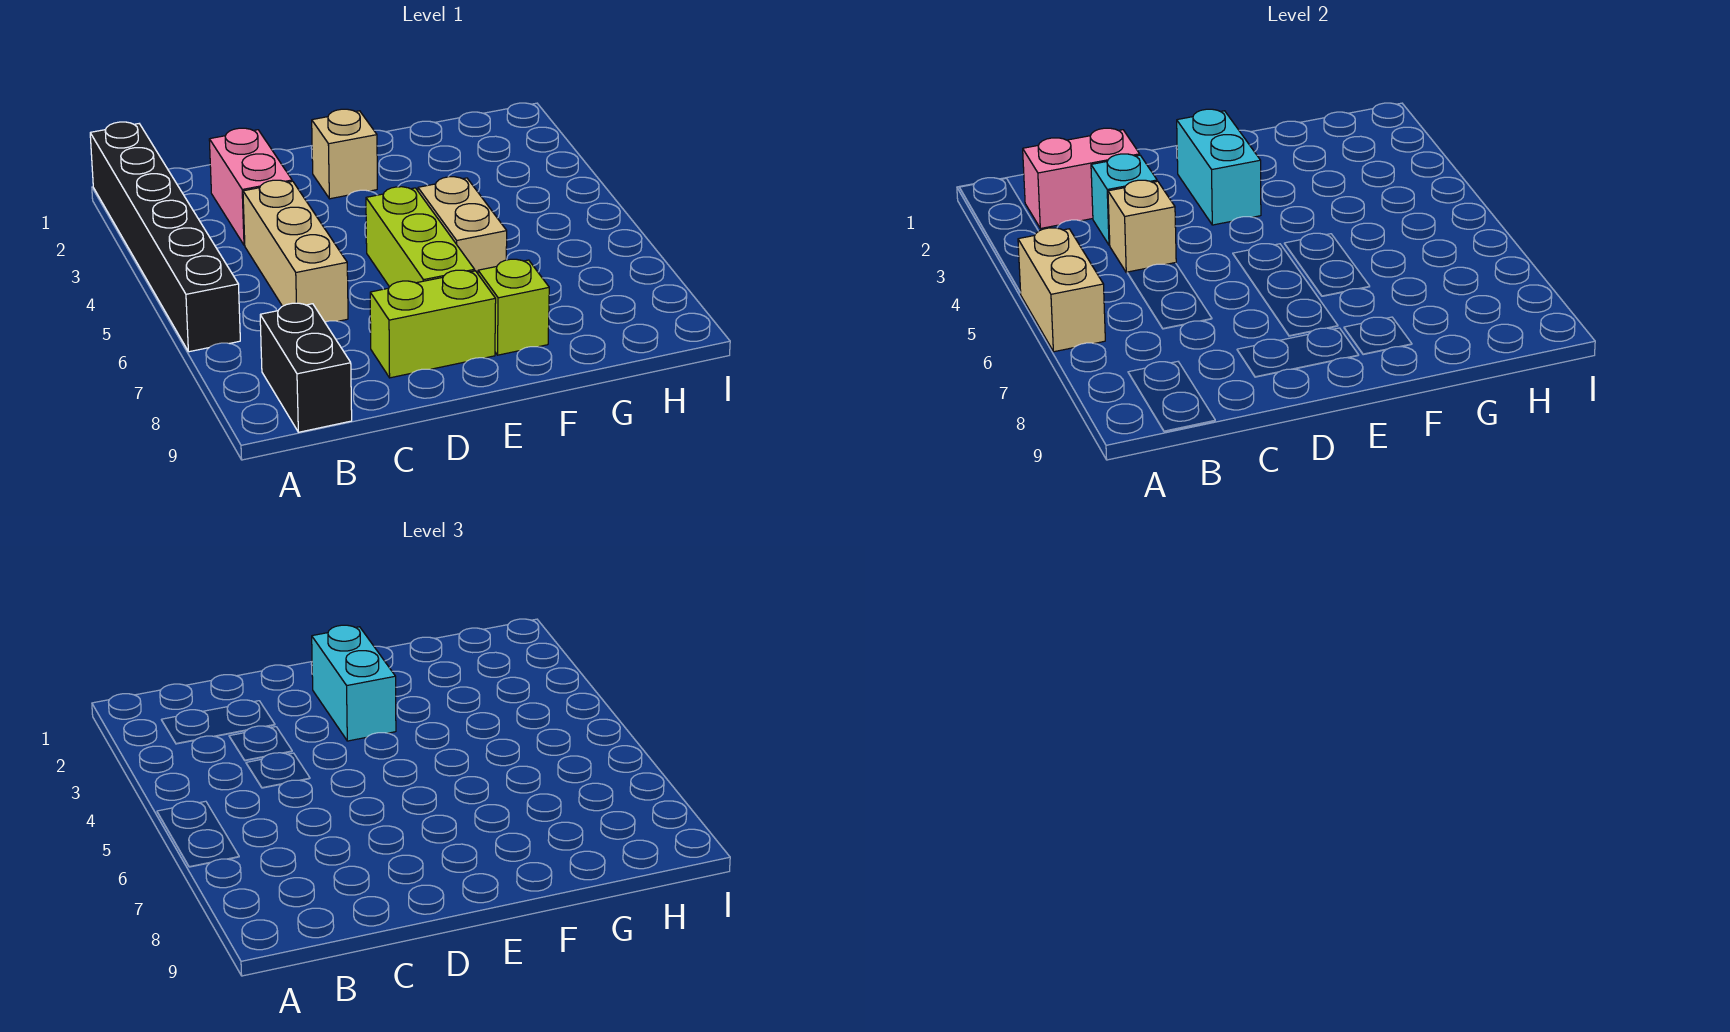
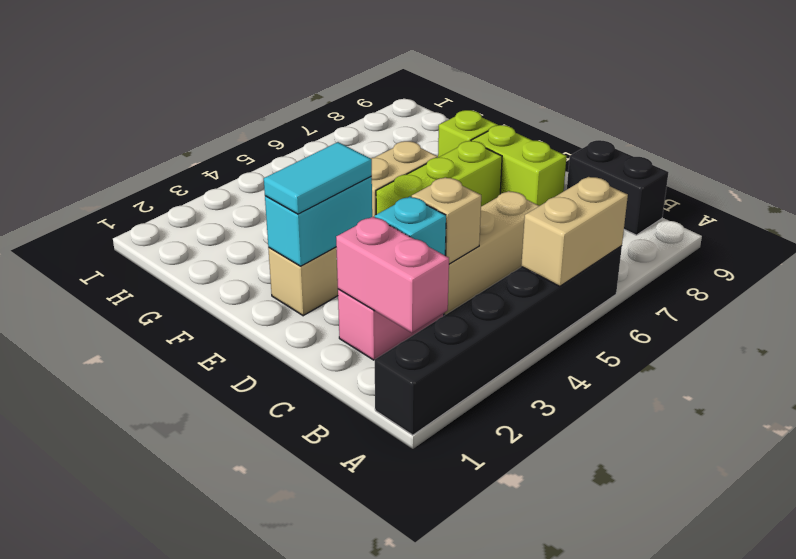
black 1x2 brick [260,303,352,432] -> black 1x2 brick turned to [567,140,669,235]
cyan 1x2 brick [312,625,396,741] -> cyan 1x2 tile [264,142,372,214]

